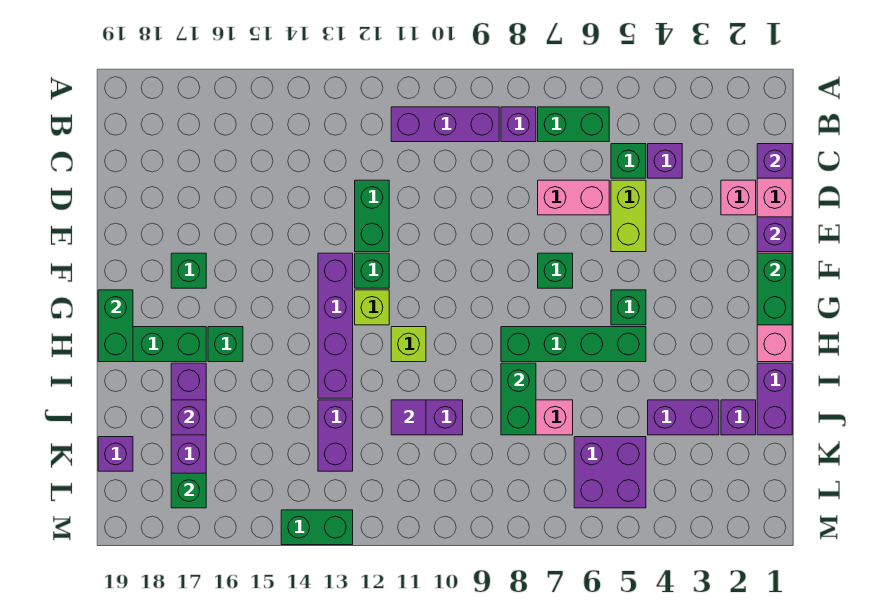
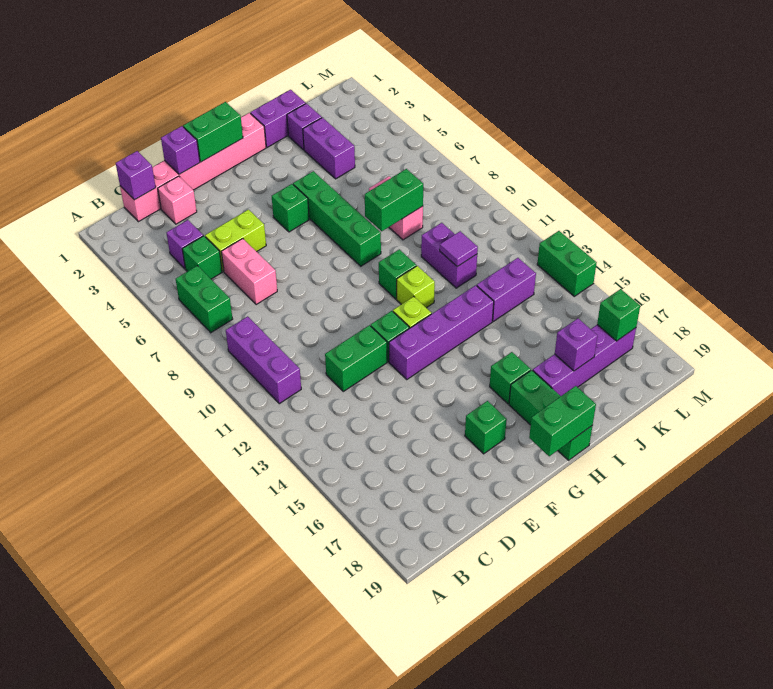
purple 1x1 brick [501,107,536,142] -> none
green 1x1 brick [538,253,573,288] -> green 1x1 brick moved to [379,249,416,299]
purple 2x2 brick [574,437,646,508] -> none
purple 1x1 brick [98,437,133,471] -> none

